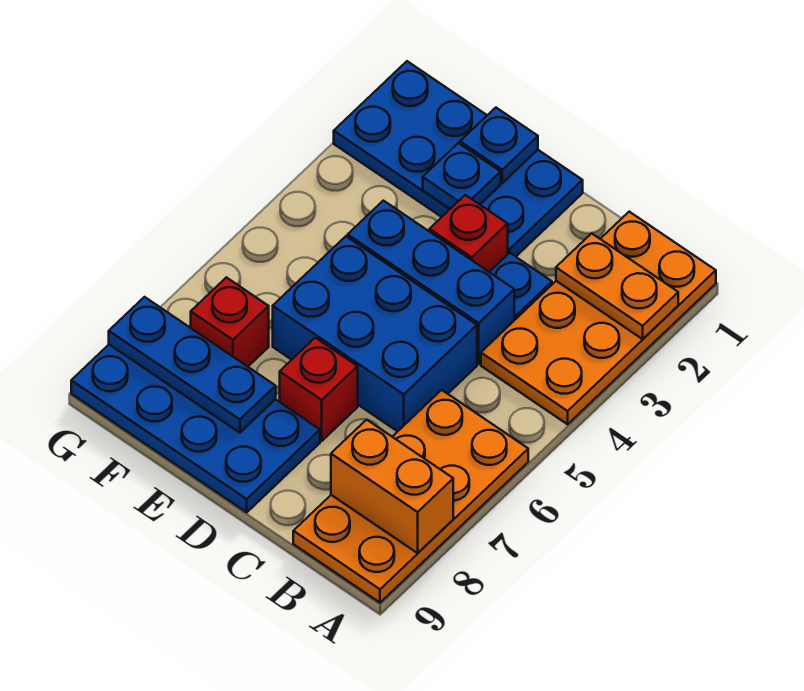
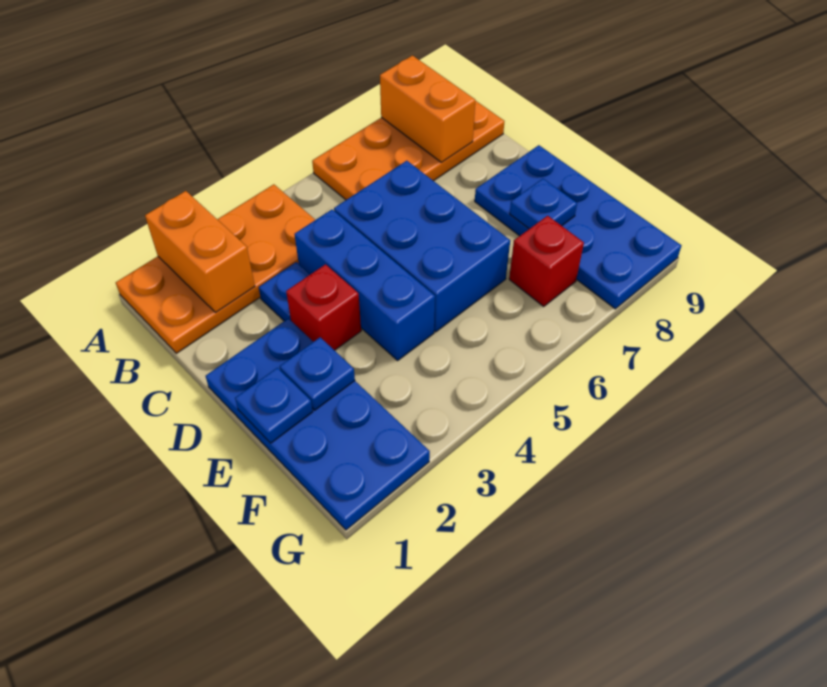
orange 1x2 plate [556,233,678,339] -> orange 1x2 brick [145,191,255,313]
red 1x1 brick [280,338,358,441] -> none
blue 1x3 plate [109,297,276,433] -> blue 1x1 plate [510,179,577,229]

